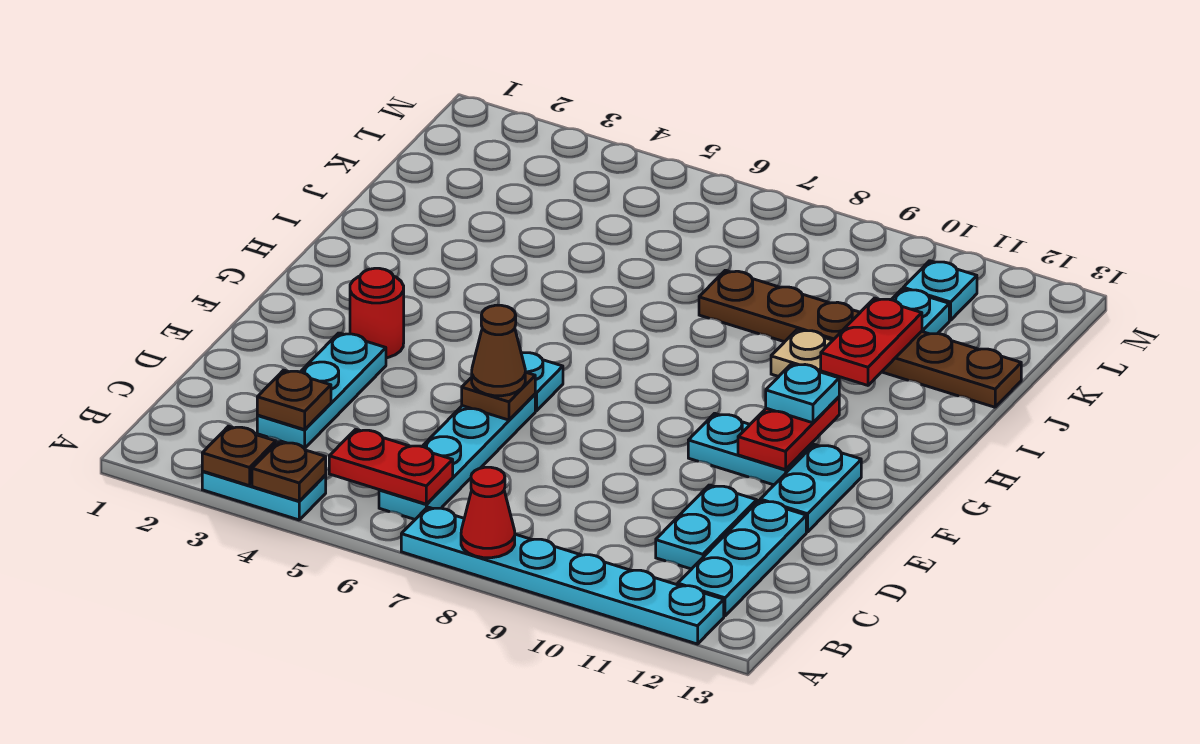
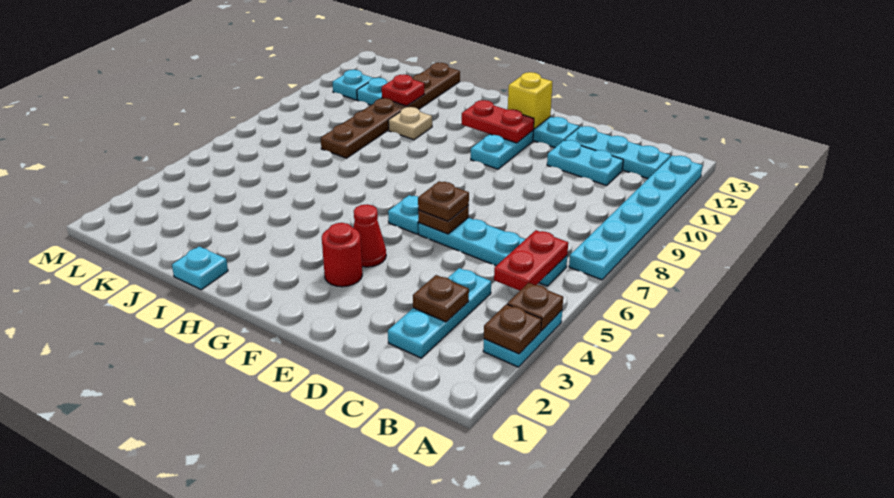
red 1x1 cone [461,467,515,558] -> red 1x1 cone moved to [353,204,386,267]
cyan 1x3 plate [257,333,386,449] -> cyan 1x3 plate turned to [388,268,491,358]
brown 1x1 cone [472,305,525,396] -> brown 1x1 plate [418,181,469,221]
none -> yellow 1x1 brick [508,72,552,129]
cyan 1x1 plate [766,363,839,423] -> cyan 1x1 plate moved to [172,247,228,290]
red 1x2 plate [821,298,922,385] -> red 1x1 plate [382,74,424,106]

